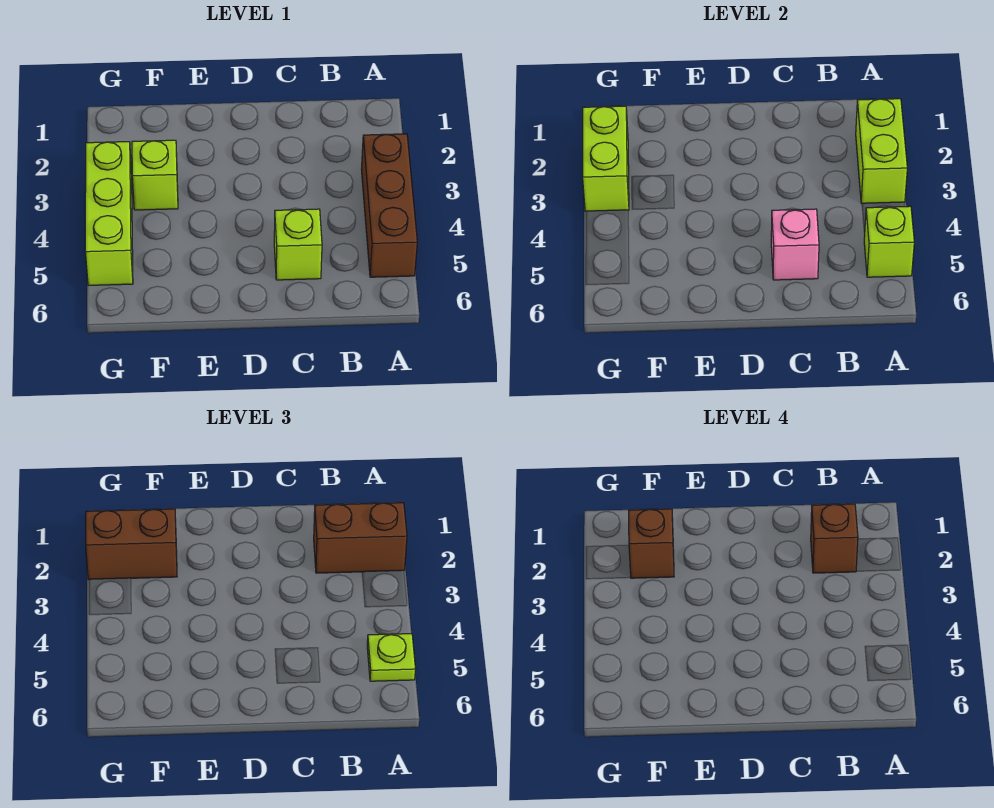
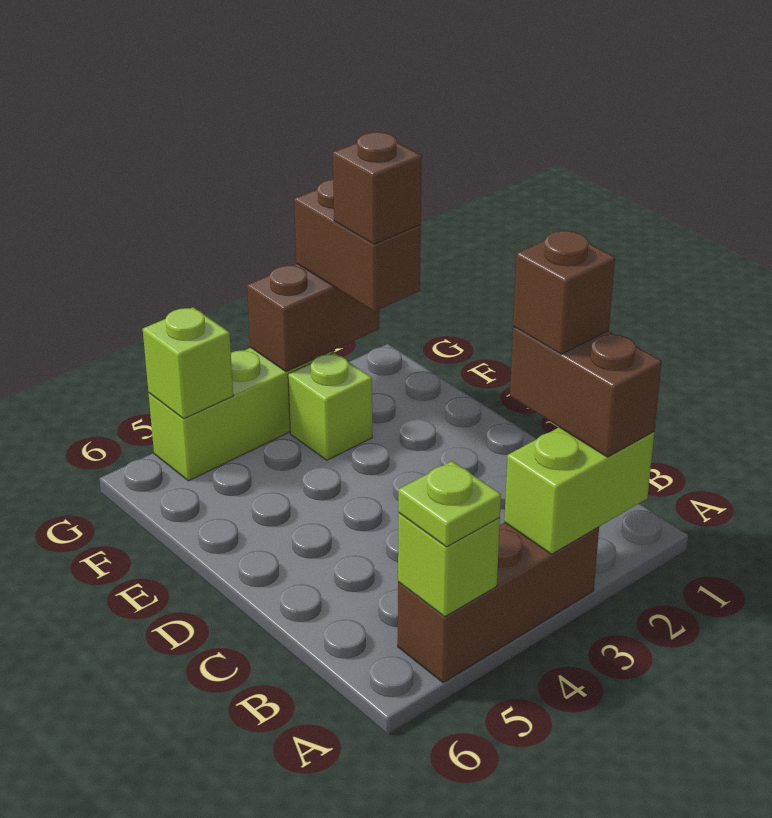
lime 1x1 brick [274,209,322,280] -> lime 1x1 brick moved to [143,307,233,419]
pink 1x1 brick [771,209,819,280] -> none
lime 1x2 brick [583,106,629,211] -> brown 1x2 brick [247,264,379,372]

